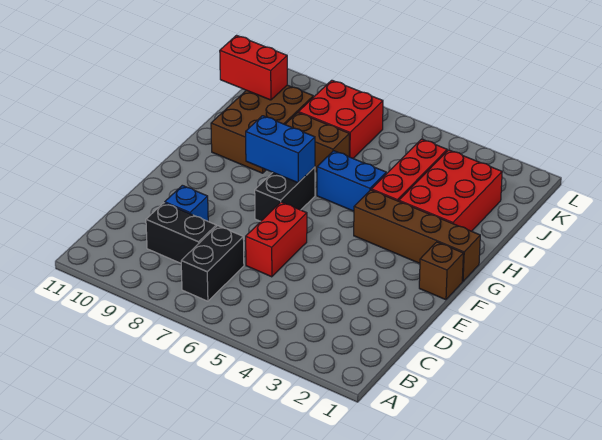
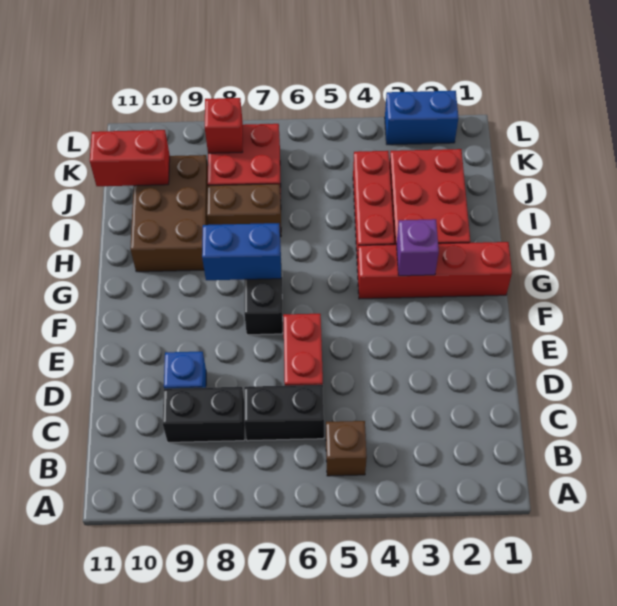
black 1x2 brick [181,226,244,301] -> black 1x2 brick turned to [244,385,324,441]
brown 1x1 brick [419,242,463,300] -> brown 1x1 brick moved to [326,421,367,476]
brown 1x4 brick [354,190,480,281] -> red 1x4 brick [357,242,512,299]
none -> purple 1x1 brick [396,219,439,276]
blue 1x2 brick [317,151,386,211] -> blue 1x2 brick moved to [385,91,458,145]
none -> red 1x1 brick [205,98,243,153]

